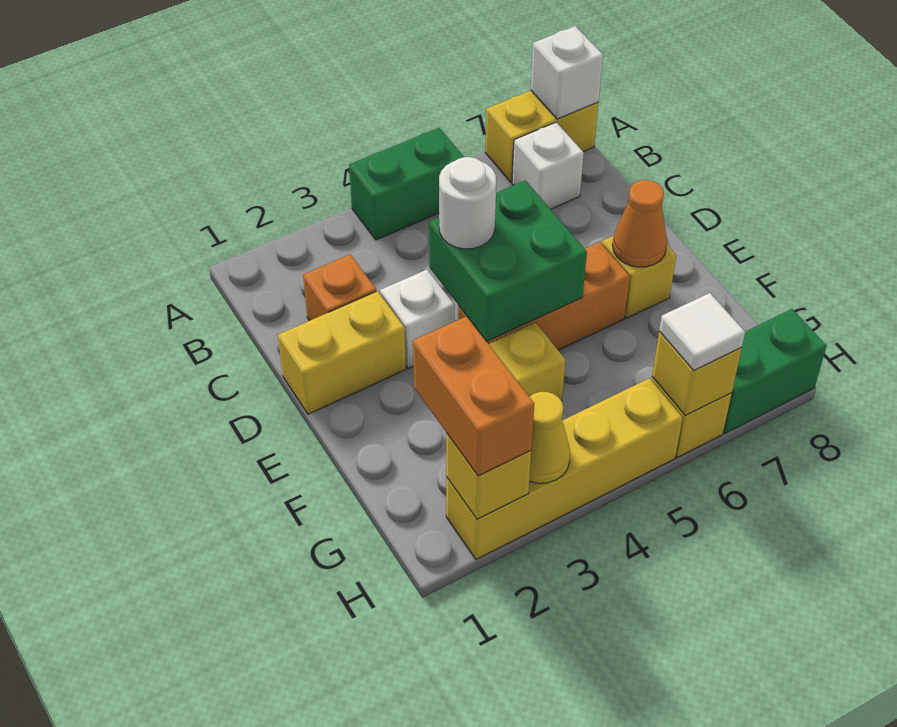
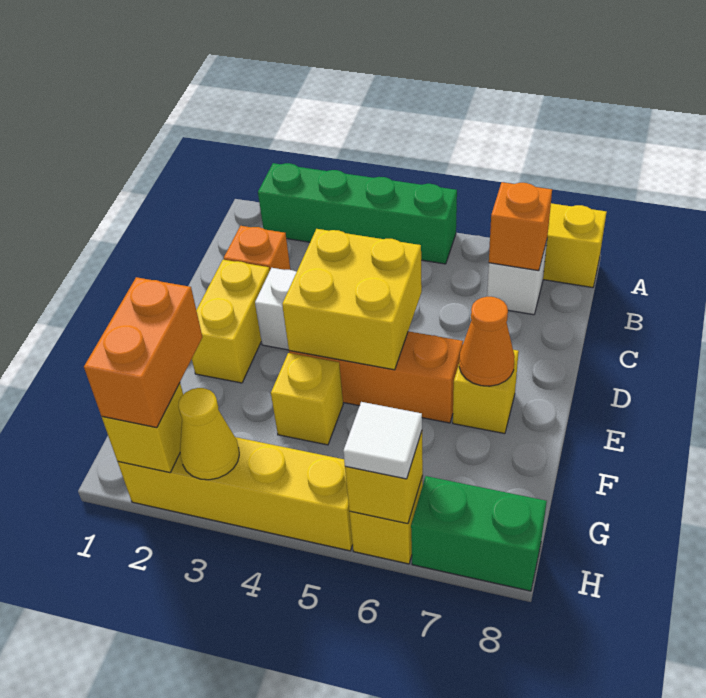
green 1x2 brick [349,128,464,240] -> green 1x4 brick [258,163,457,264]
white 1x1 brick [531,26,603,119] -> none
none -> orange 1x1 brick [489,182,552,271]
yellow 1x2 brick [278,291,406,414] -> yellow 1x2 brick turned to [192,260,270,383]
green 2x2 brick [429,180,587,341] -> yellow 2x2 brick [282,229,422,370]
white 1x1 round brick [439,157,496,249] -> none

